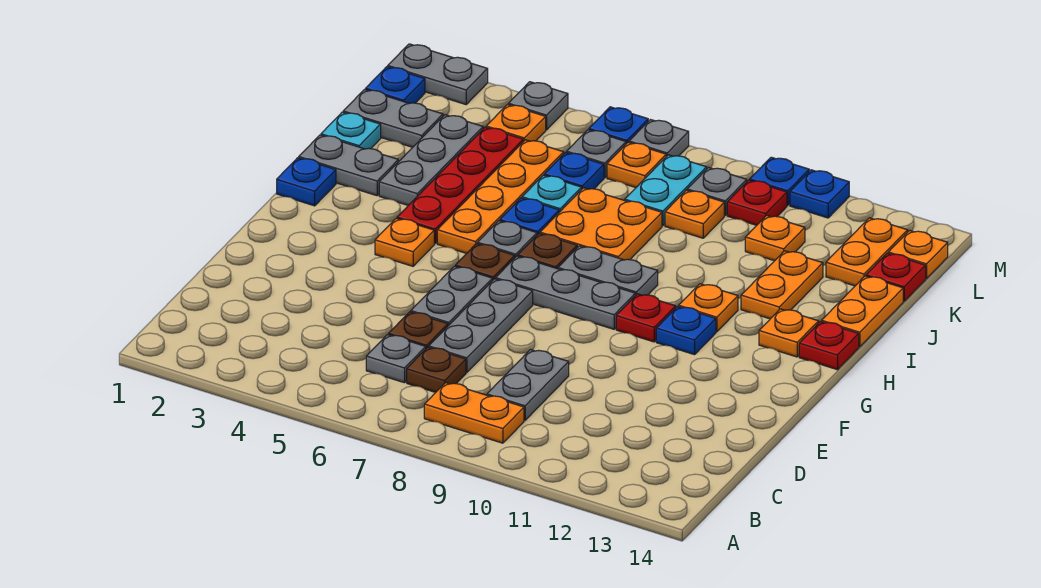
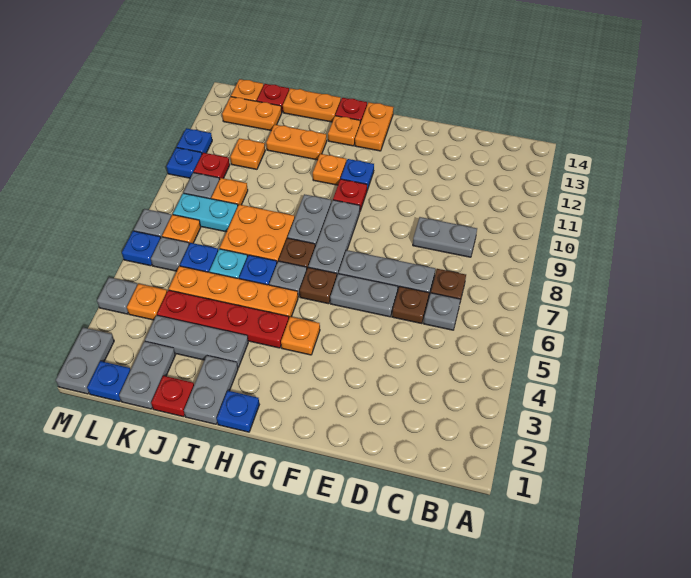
orange 1x2 plate [424,383,524,443] -> orange 1x2 plate moved to [355,102,393,151]
cyan 1x1 plate [321,112,381,149] -> red 1x1 plate [151,376,194,417]

